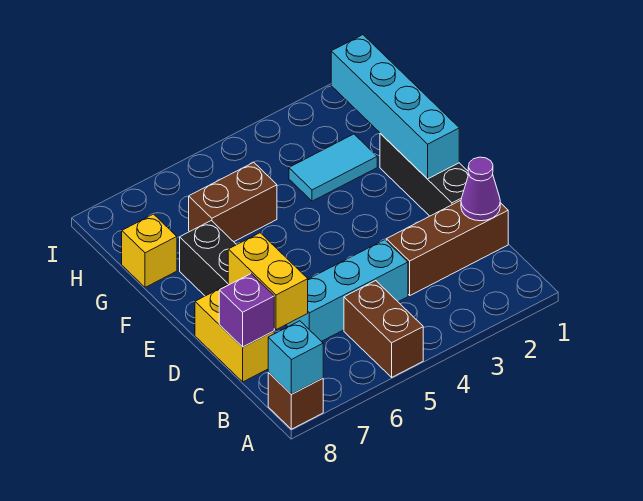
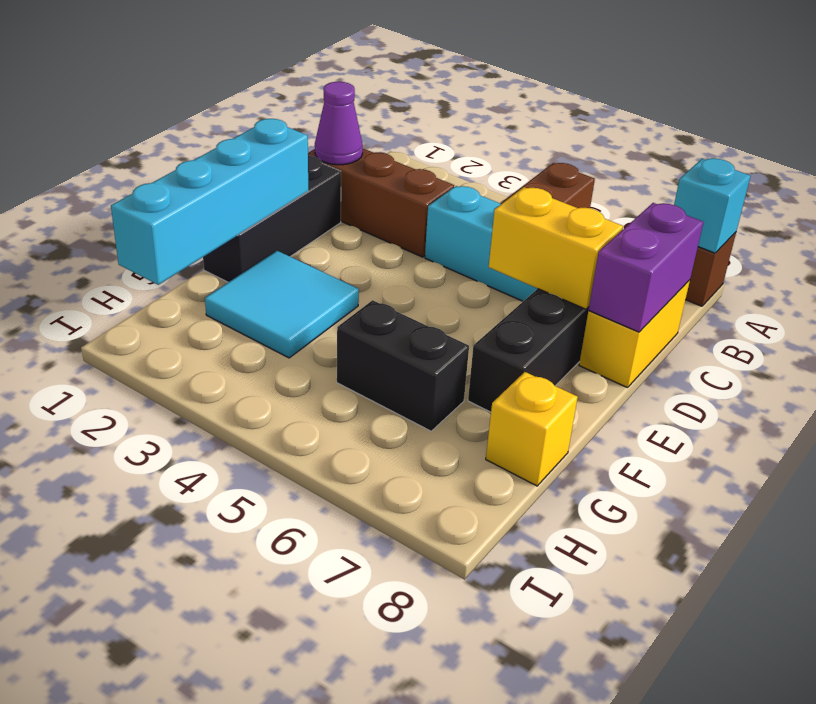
yellow 1x2 brick [228,233,308,330] -> yellow 1x2 brick turned to [489,187,623,309]
purple 1x1 brick [219,274,274,347] -> purple 1x2 brick [589,203,704,332]
cyan 1x2 tile [289,134,377,201] -> cyan 2x2 tile [205,251,359,358]
brown 1x2 brick [189,162,277,242] -> black 1x2 brick [337,300,469,431]

